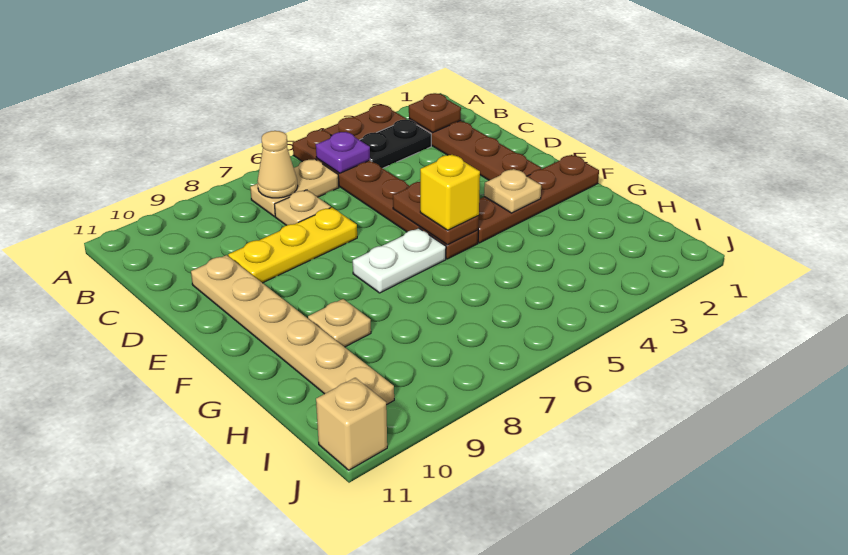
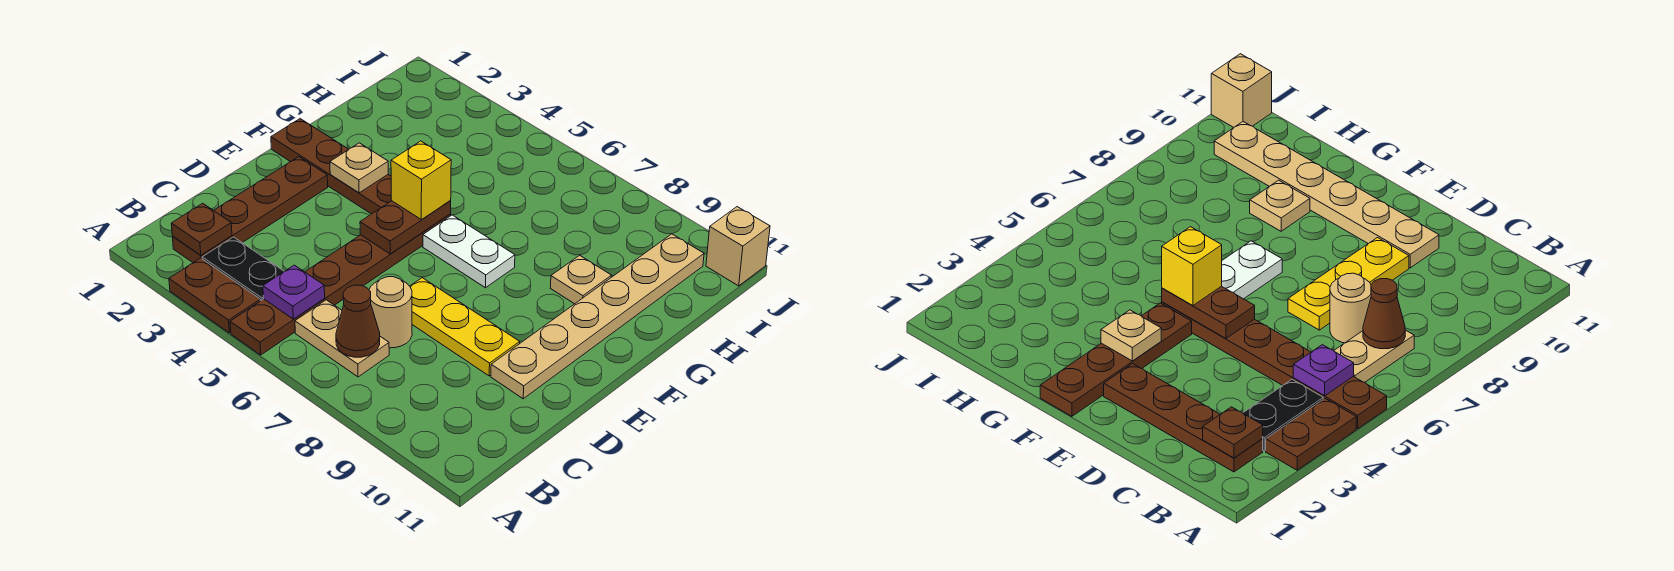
tan 1x1 cone [257,131,298,198] -> brown 1x1 cone [336,285,380,357]
tan 1x1 plate [275,190,331,225] -> tan 1x1 round brick [369,277,412,348]

